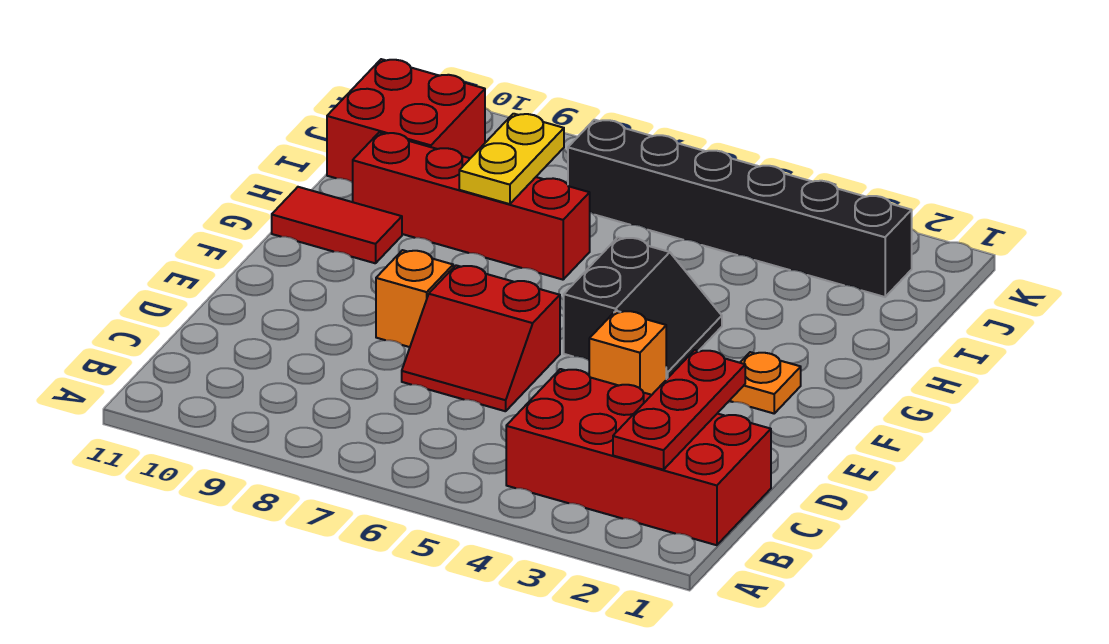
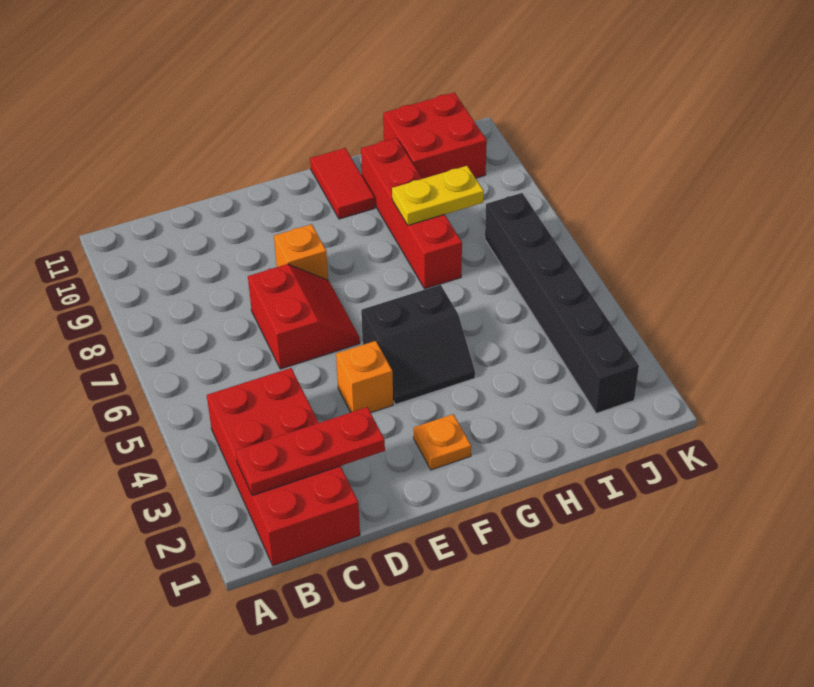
red 2x2 slope [402,265,560,411] -> red 2x2 slope turned to [248,264,360,369]

